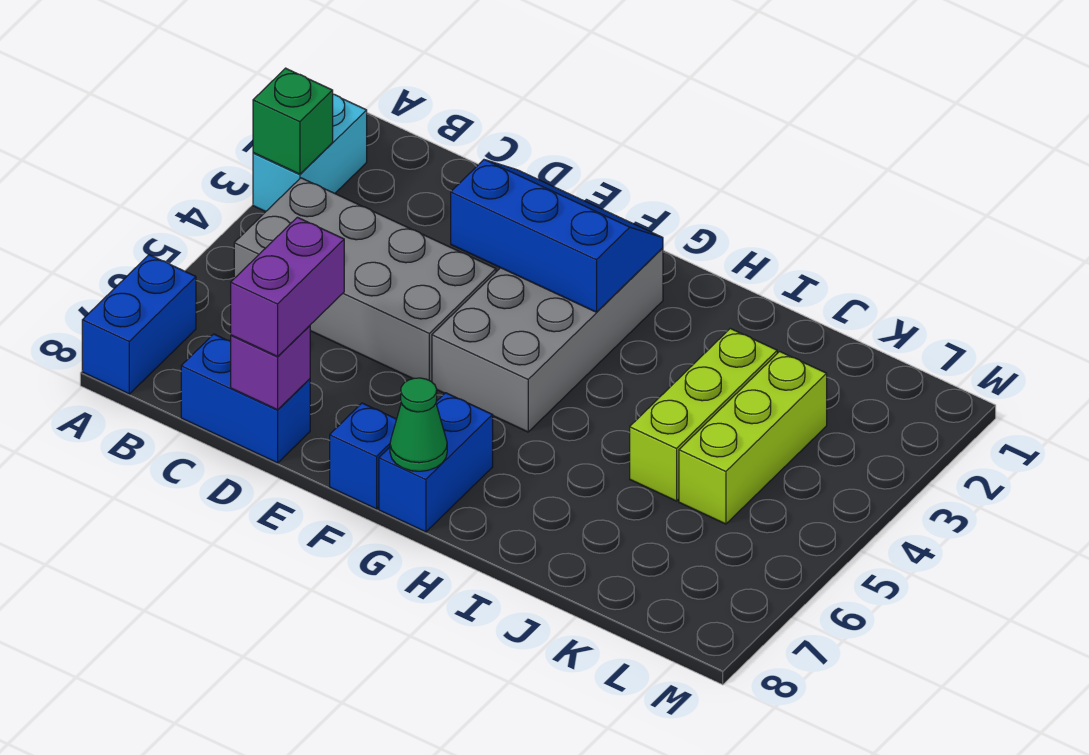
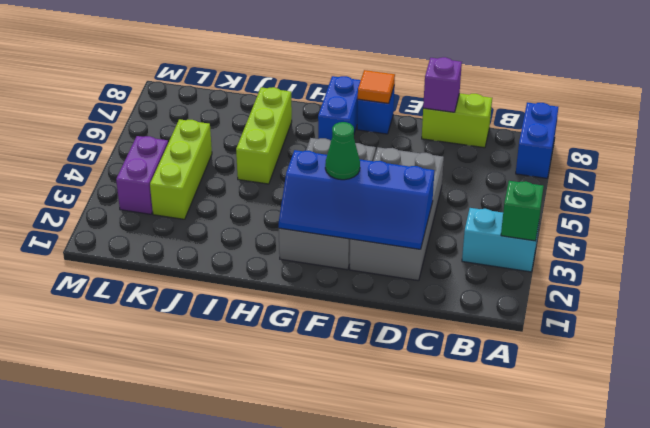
cyan 1x2 brick [253,94,367,212] -> cyan 1x2 brick turned to [462,208,539,272]
grey 2x4 brick [234,178,496,382] -> grey 2x4 brick turned to [350,147,444,281]
blue 1x2 brick [181,334,310,463] -> lime 1x2 brick [422,93,492,148]
purple 1x2 brick [231,217,344,357] -> purple 1x2 brick moved to [116,136,168,214]
blue 2x3 slope [451,160,663,312] -> blue 2x4 slope [279,150,434,249]
none -> orange 1x1 tile [358,70,395,103]
green 1x1 cone [390,378,447,471] -> green 1x1 cone moved to [325,122,360,180]
lime 1x3 brick [630,328,777,501] -> lime 1x3 brick moved to [236,87,292,184]

